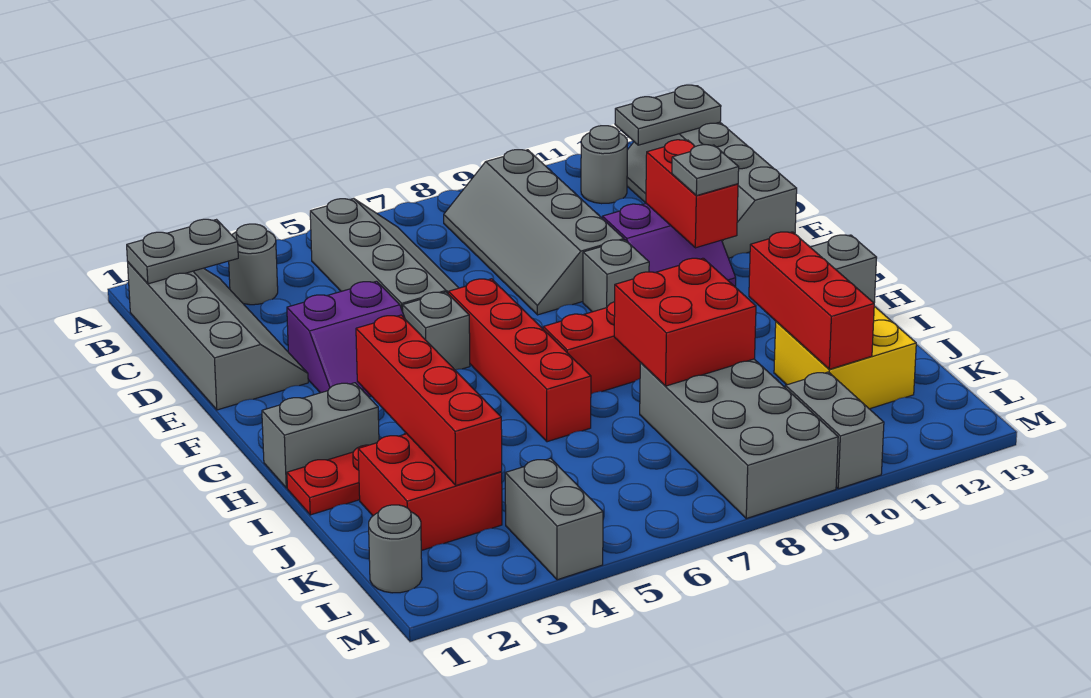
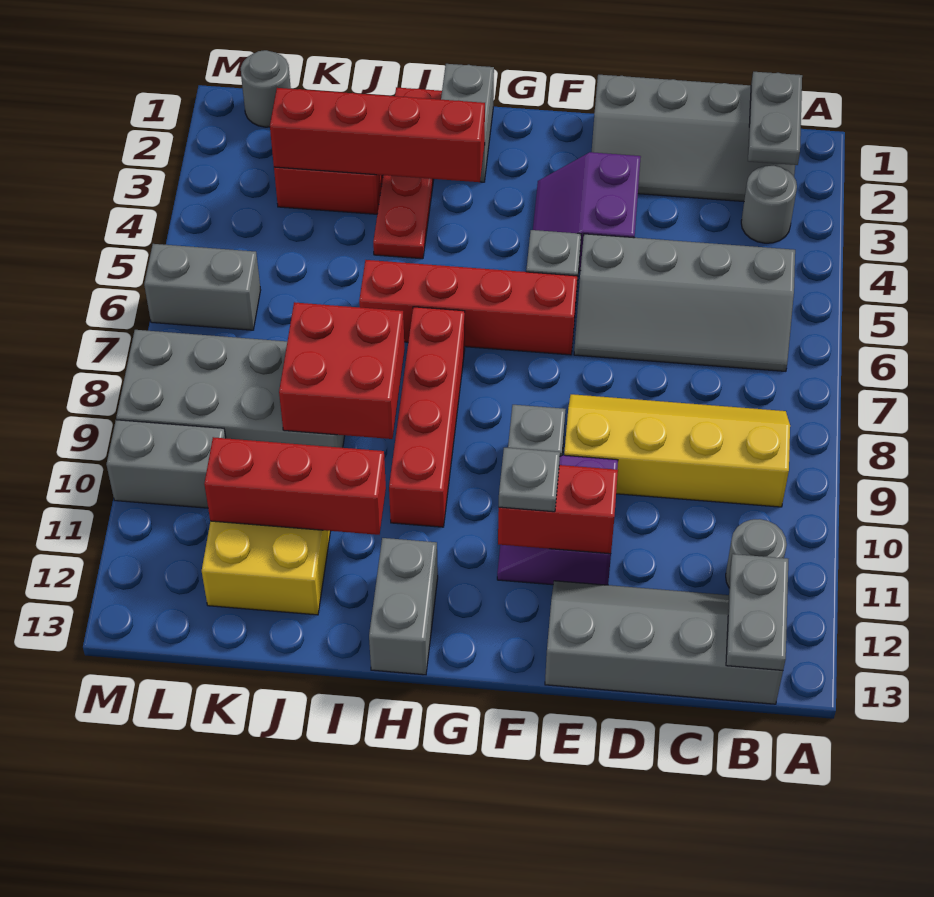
grey 2x4 slope [444,150,624,315] -> yellow 2x4 slope [564,394,790,507]
grey 1x2 brick [505,458,603,580] -> grey 1x2 brick moved to [144,244,261,330]

